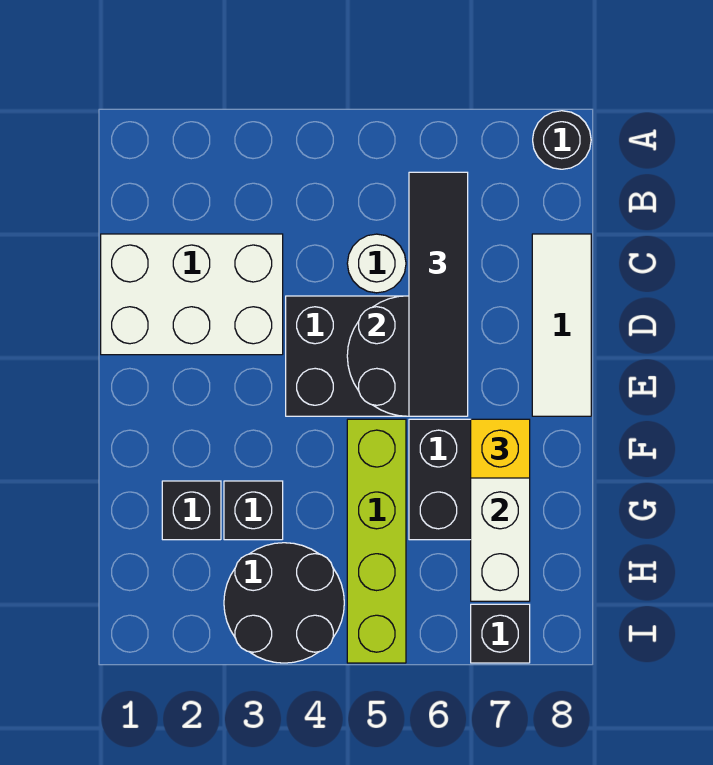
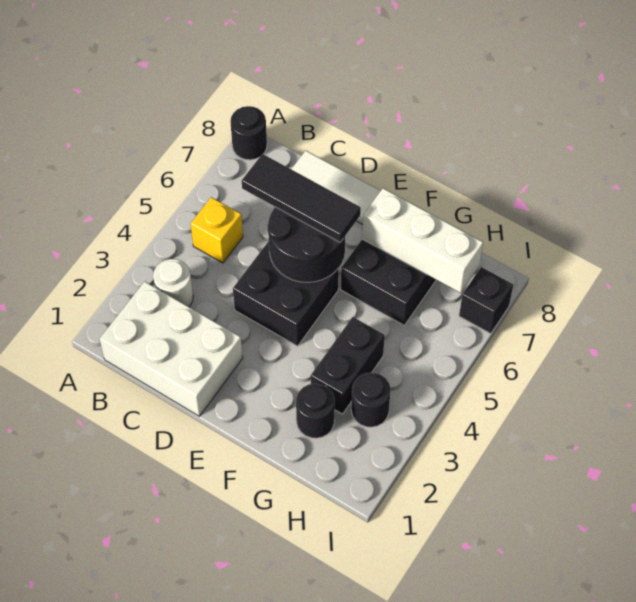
black 1x4 tile [409,172,468,416] -> black 1x3 tile [242,154,361,242]
white 2x3 brick [101,234,283,355] -> white 2x3 brick turned to [100,282,243,416]
white 1x1 round brick [347,234,406,293] -> white 1x1 round brick moved to [153,259,193,307]
lime 1x4 brick [347,419,406,663] -> none
yellow 1x1 brick [471,419,530,478] -> yellow 1x1 brick moved to [191,197,243,263]
black 1x1 brick [162,481,221,540] -> black 1x1 round brick [296,383,335,438]
black 1x1 brick [224,481,283,540] -> black 1x2 brick [311,317,385,414]
black 2x2 round brick [224,543,344,663] -> black 1x1 round brick [351,372,391,427]

